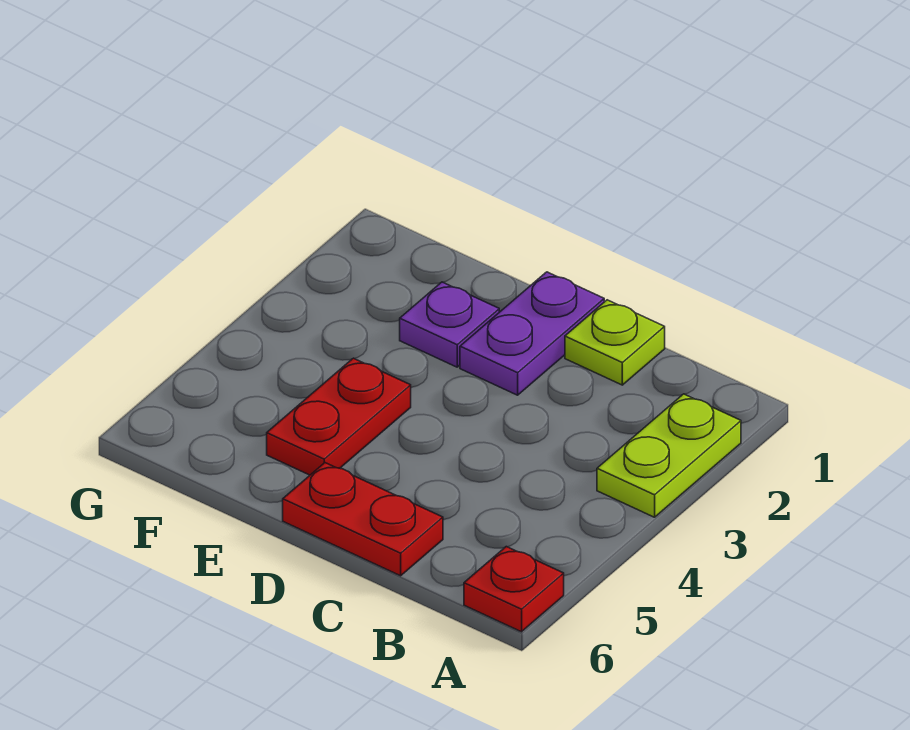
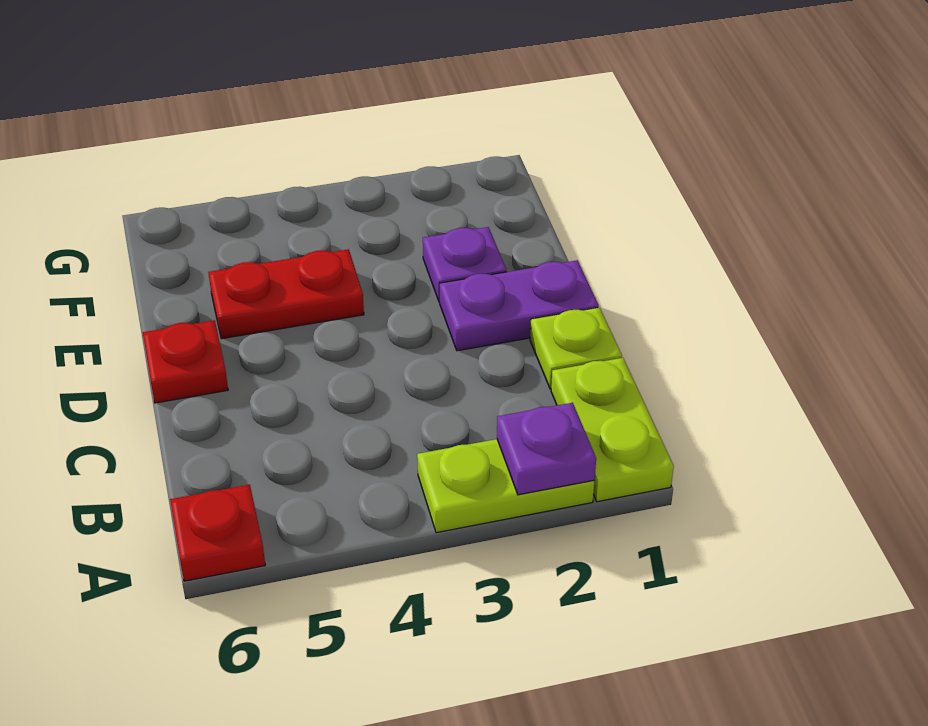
none -> lime 1x2 plate [551,358,674,502]
none -> purple 1x1 plate [497,403,596,495]
red 1x2 plate [283,463,443,576] -> red 1x1 plate [143,320,228,403]

